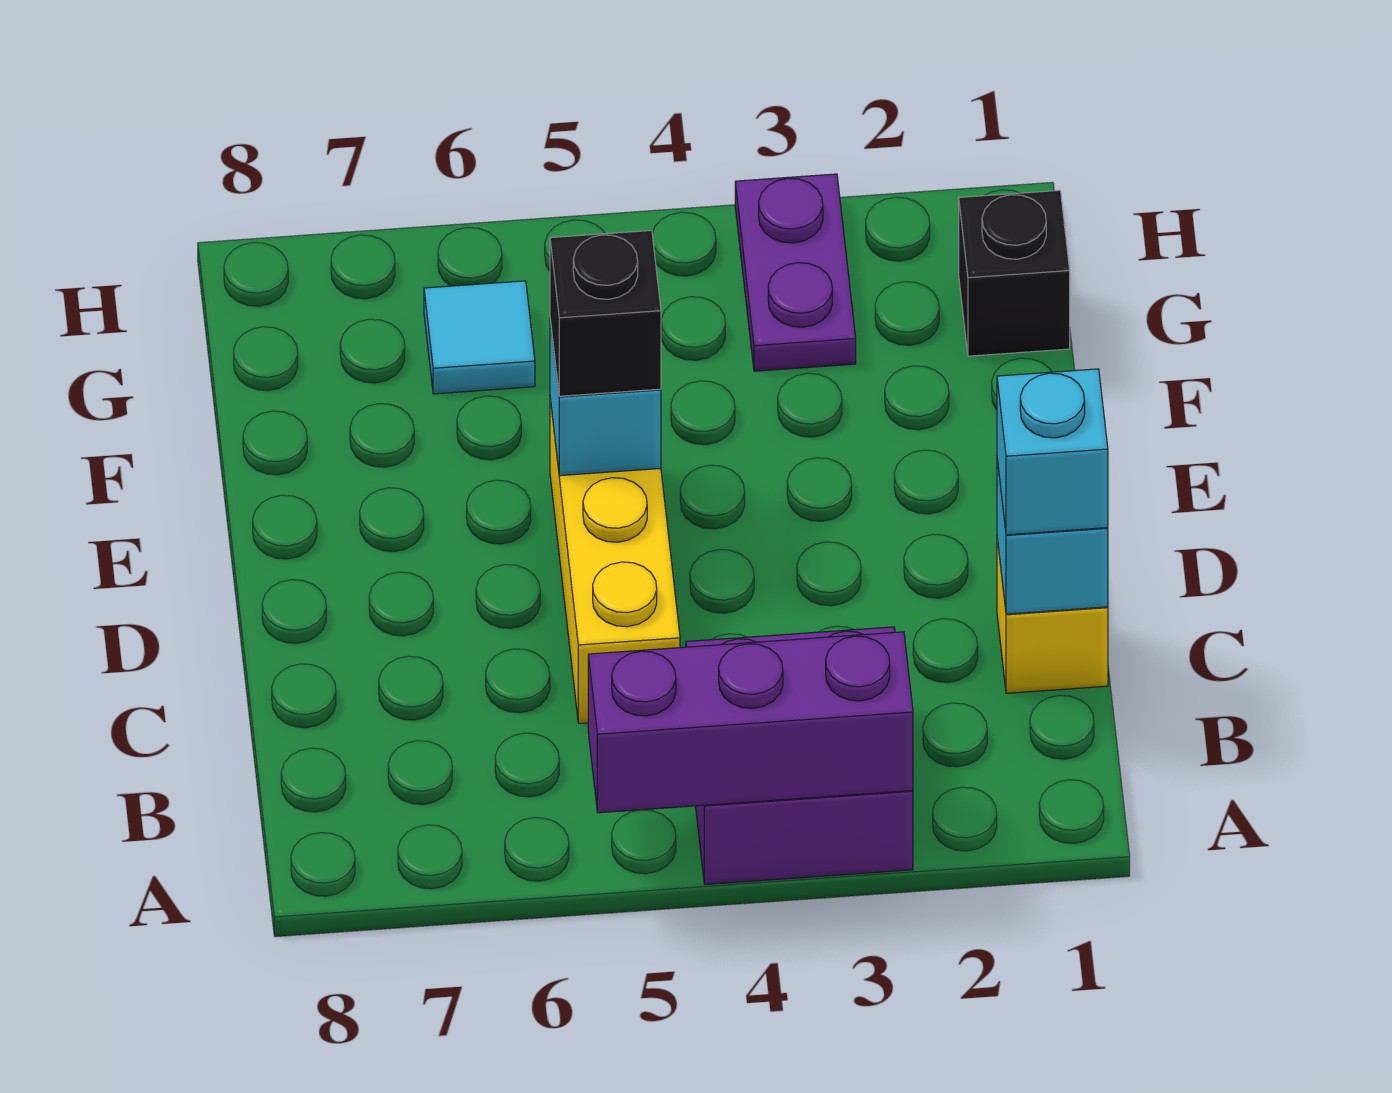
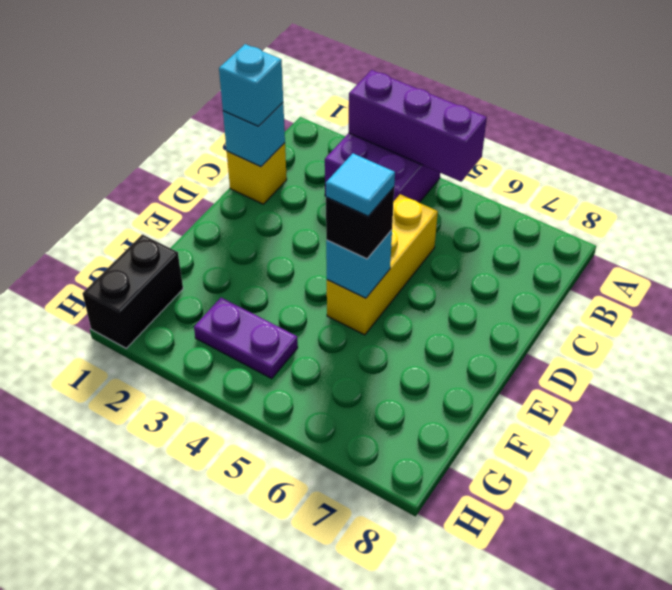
black 1x1 brick [959,190,1070,356] -> black 1x2 brick [82,234,183,348]
purple 1x2 plate [735,174,856,371] -> purple 1x2 plate turned to [194,298,298,378]
cyan 1x1 tile [424,281,535,394] -> cyan 1x1 tile moved to [326,153,395,216]

